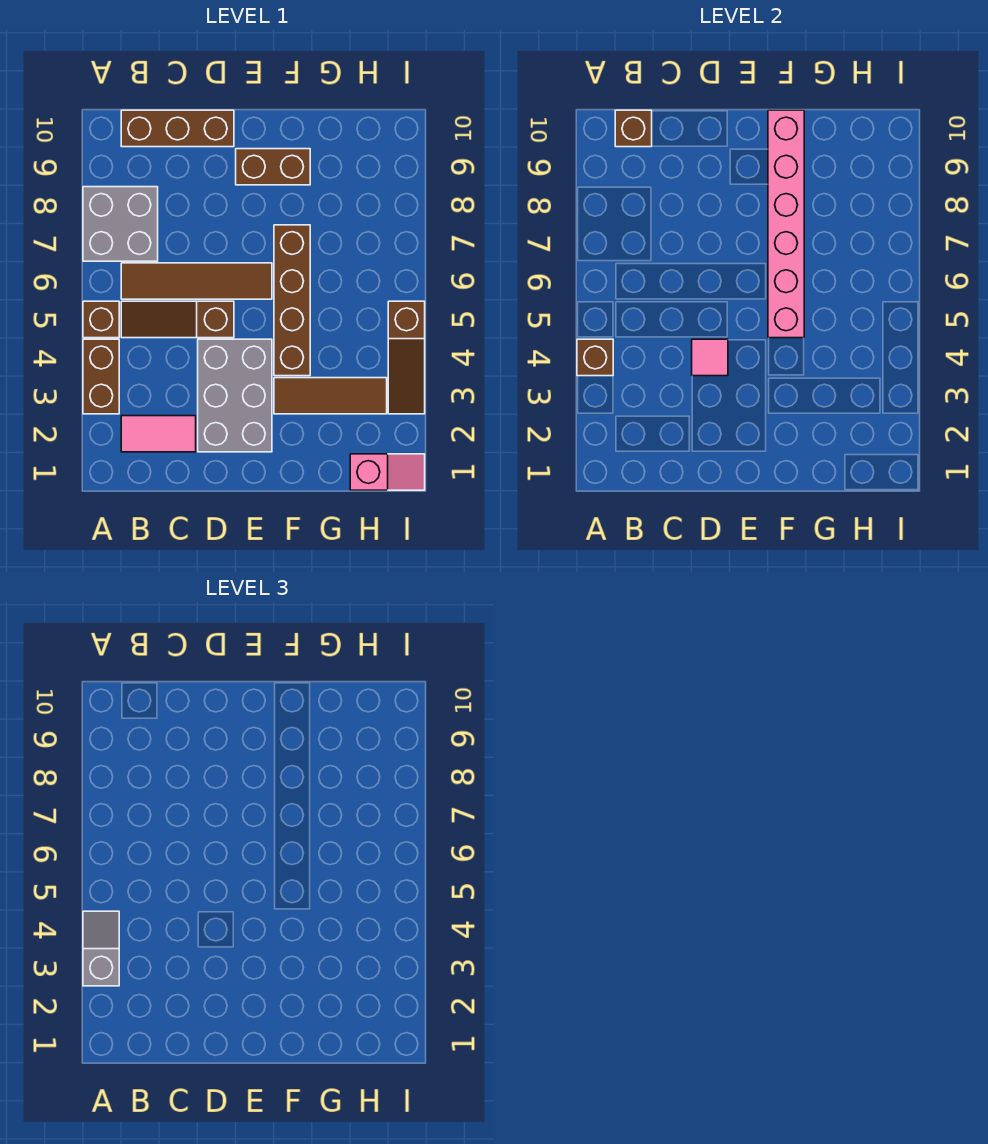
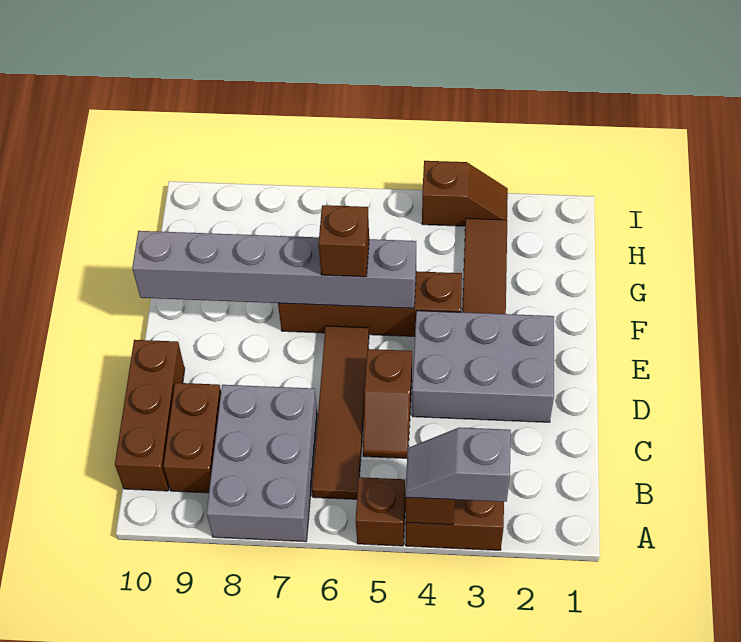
grey 2x2 brick [83,187,158,261] -> grey 2x3 brick [207,385,317,542]
pink 1x2 tile [121,416,196,452] -> none
brown 1x3 slope [121,301,234,338] -> brown 1x2 slope [363,349,412,458]
brown 1x1 brick [615,110,652,147] -> brown 1x1 brick moved to [319,205,369,277]
pink 1x1 tile [692,339,728,376] -> none
brown 1x2 brick [236,149,310,185] -> brown 1x2 brick moved to [163,383,221,493]
pink 1x6 brick [768,110,804,338] -> grey 1x6 brick [132,231,416,308]
pink 1x2 slope [350,454,425,490] -> none
brown 1x3 slope [388,301,425,414] -> brown 1x2 slope [422,161,508,226]

